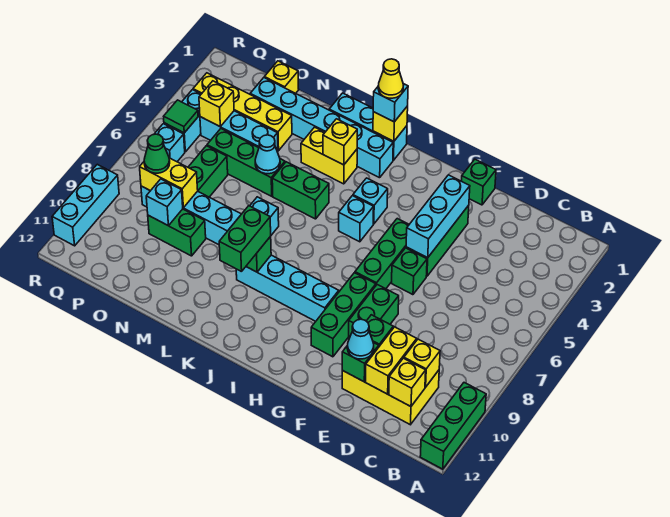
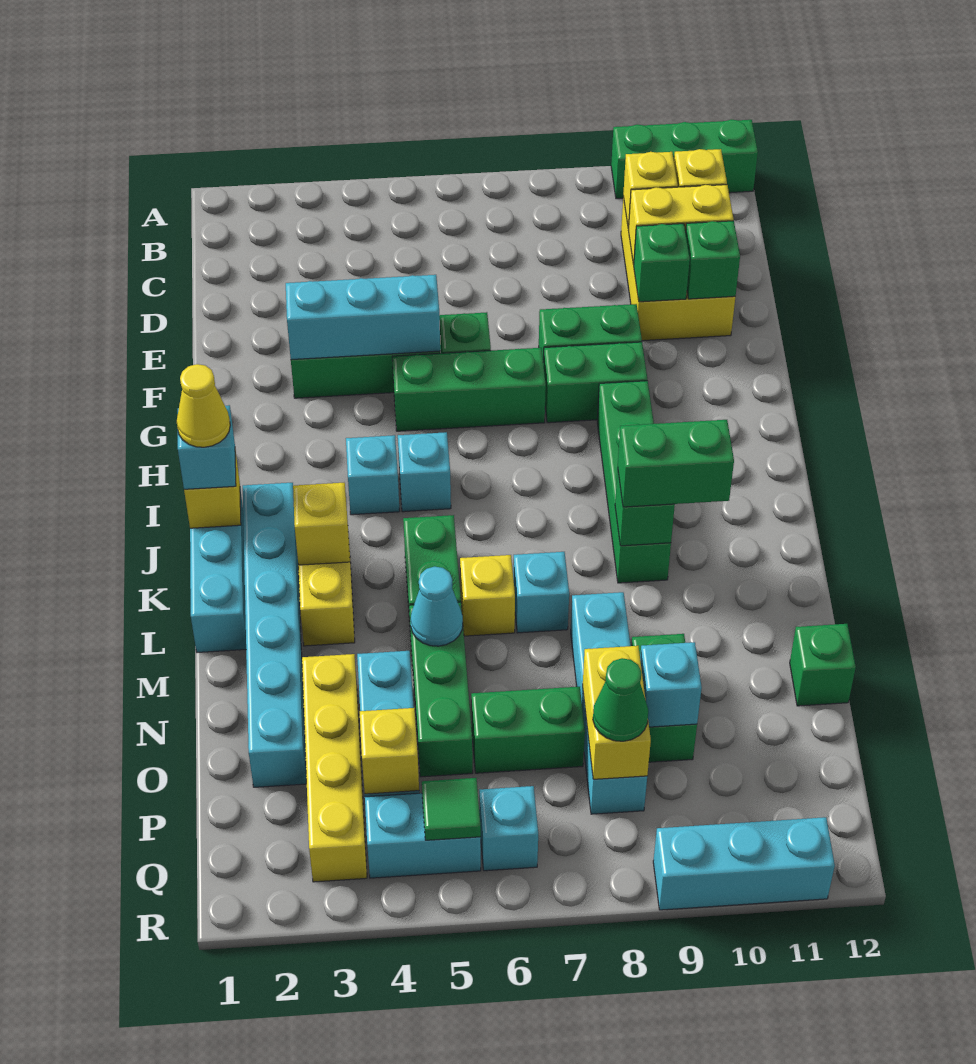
cyan 1x1 cone [347,319,374,359] -> none
green 1x1 brick [462,159,496,205] -> green 1x1 brick moved to [790,624,856,706]
green 1x3 brick [311,273,376,357] -> green 1x2 brick [543,342,647,423]
cyan 1x4 brick [236,255,339,321] -> green 1x4 brick [597,381,671,583]
yellow 1x1 brick [264,61,299,93] -> yellow 1x1 brick moved to [460,555,515,636]

